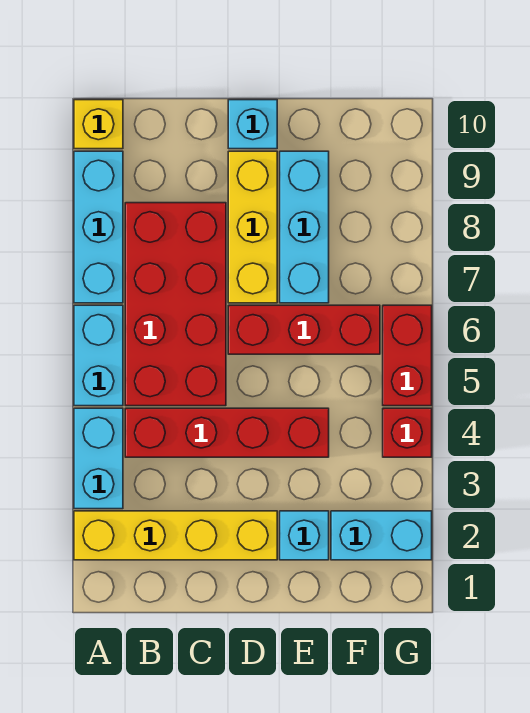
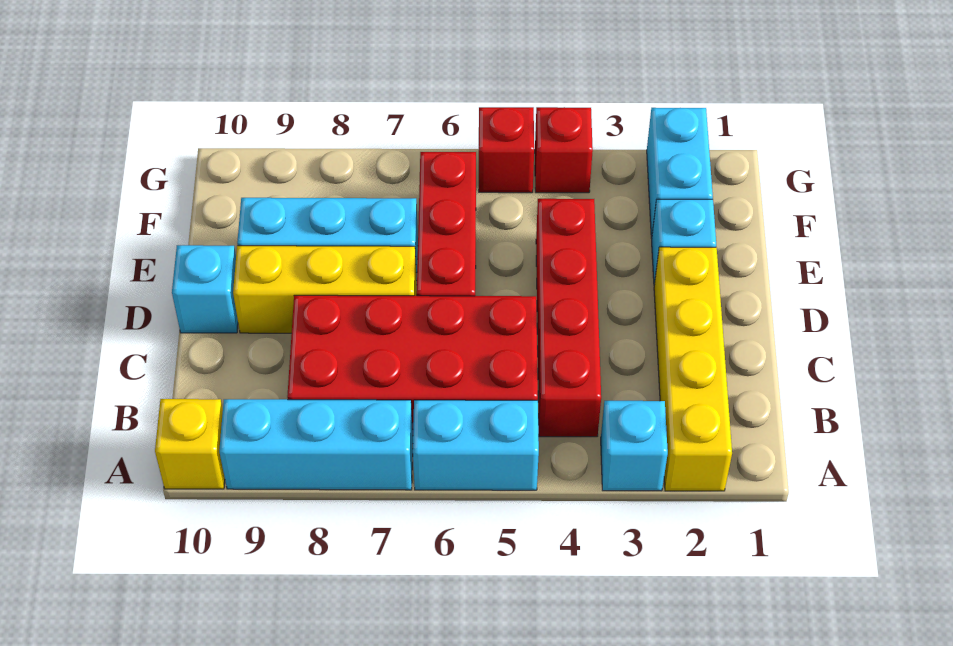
cyan 1x2 brick [74,408,123,509] -> cyan 1x1 brick [601,401,668,491]
red 1x2 brick [383,305,432,406] -> red 1x1 brick [479,107,535,193]

